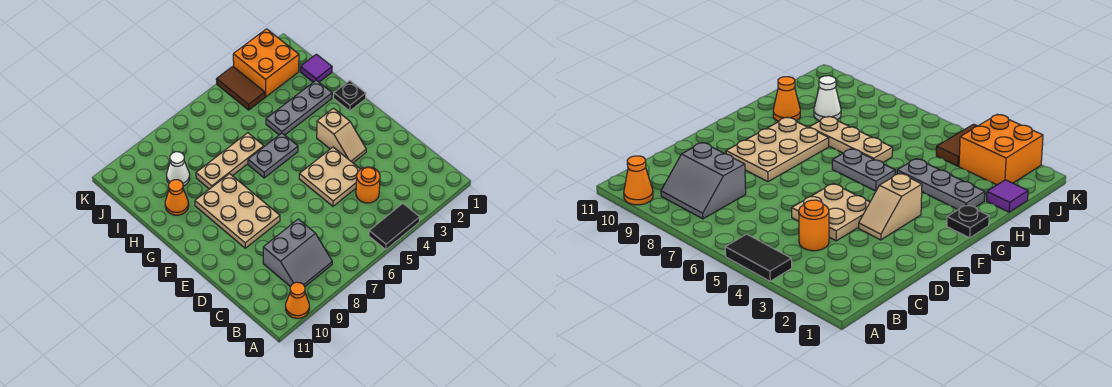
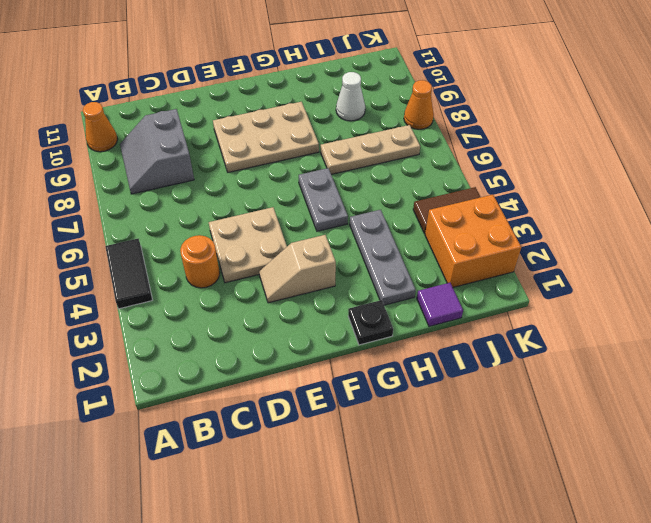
tan 1x3 plate [196,133,264,189] -> tan 1x3 plate turned to [321,125,420,174]
orange 1x1 cone [165,180,189,215] -> orange 1x1 cone moved to [404,80,434,129]

